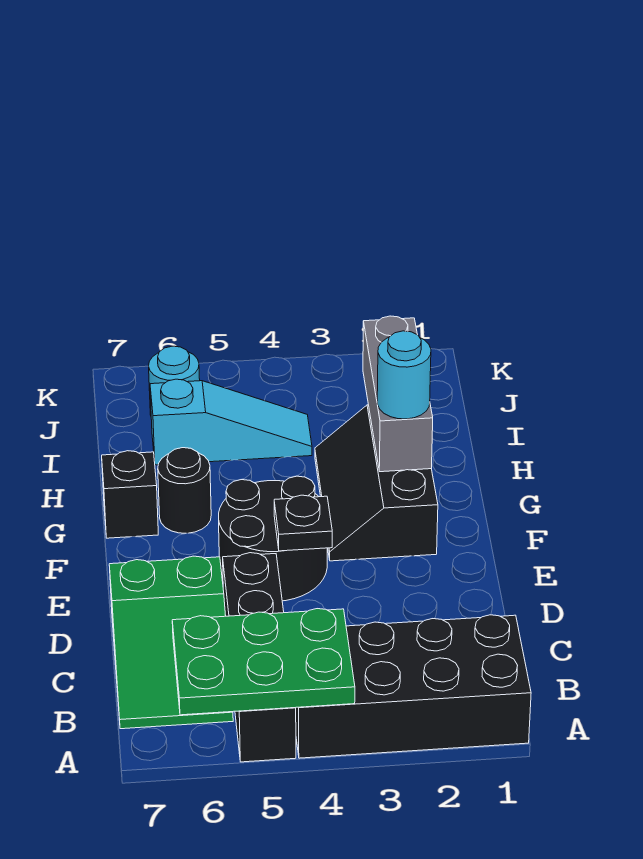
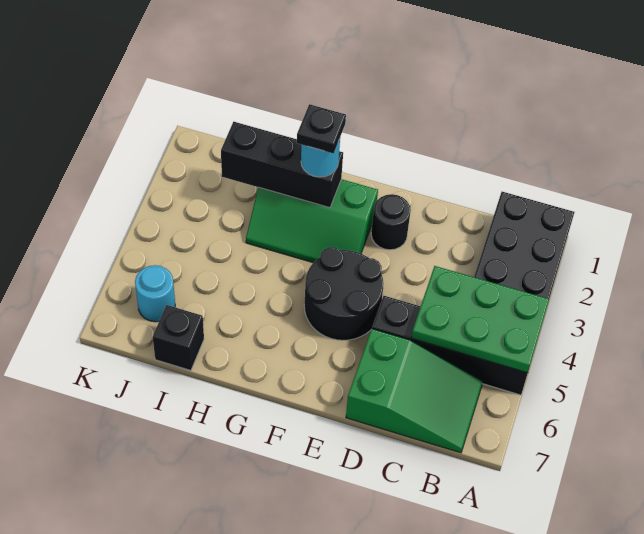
green 2x3 plate [172,609,355,715] -> green 2x3 plate turned to [411,266,549,373]
black 1x1 plate [274,495,332,551] -> black 1x1 plate moved to [297,104,346,153]
black 2x3 slope [315,405,438,561] -> green 2x3 slope [246,179,378,263]
grey 1x3 brick [363,316,433,472] -> black 1x3 brick [221,122,343,208]
black 1x1 round brick [158,448,211,533] -> black 1x1 round brick moved to [371,194,411,250]
black 1x1 brick [102,451,158,538] -> black 1x1 brick moved to [153,305,204,371]
cyan 1x3 slope [150,379,312,465] -> none

